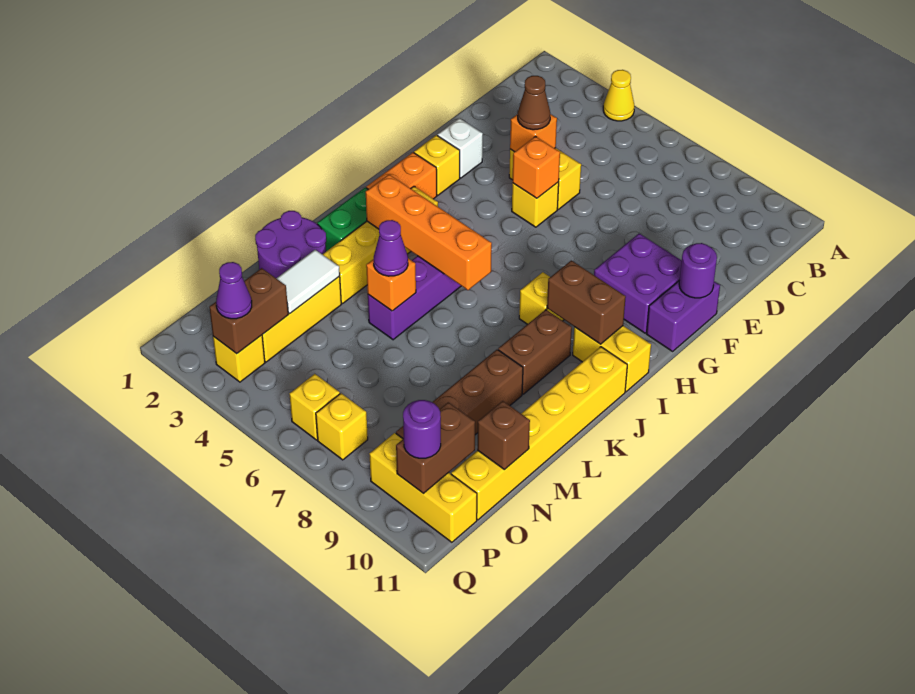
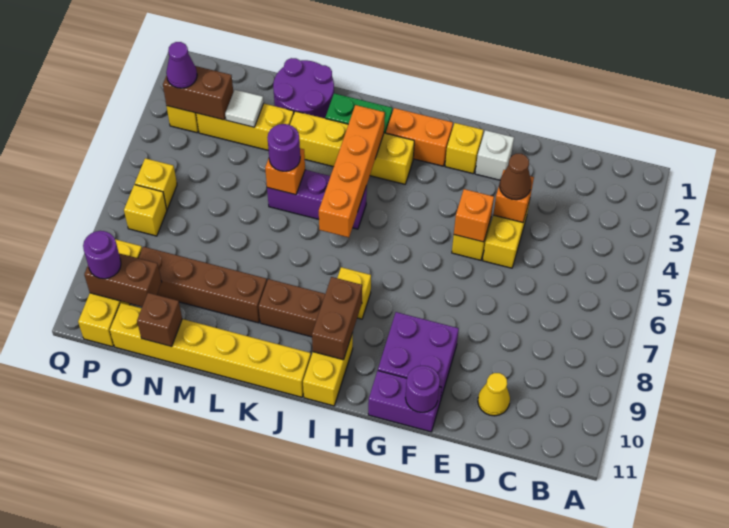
yellow 1x1 cone [603,70,635,121] -> yellow 1x1 cone moved to [478,373,510,416]
purple 1x1 cone [374,220,408,276] -> purple 1x1 round brick [267,124,300,171]
white 1x2 tile [276,250,340,313] -> white 1x1 tile [225,90,264,127]

